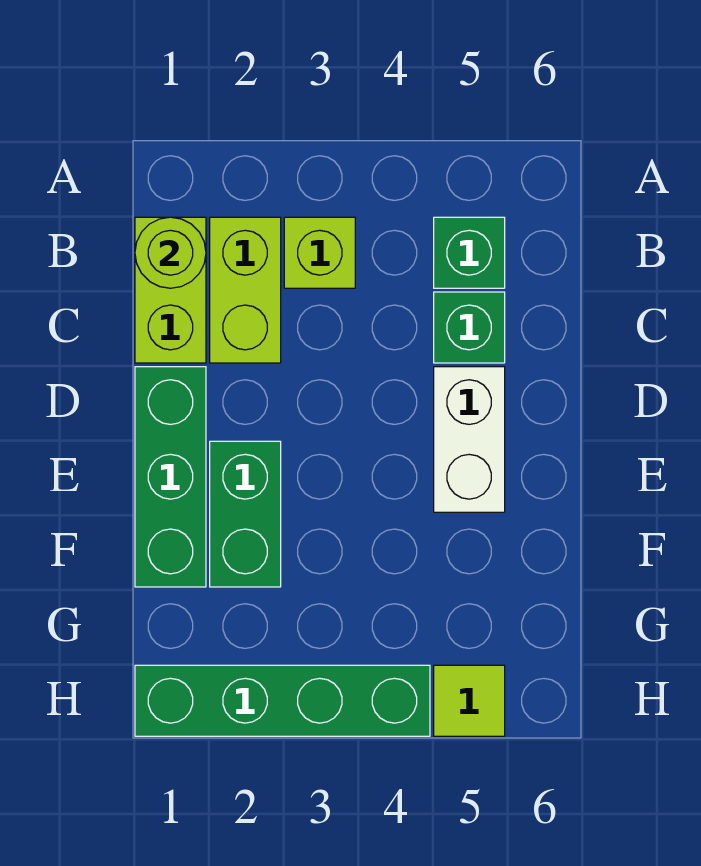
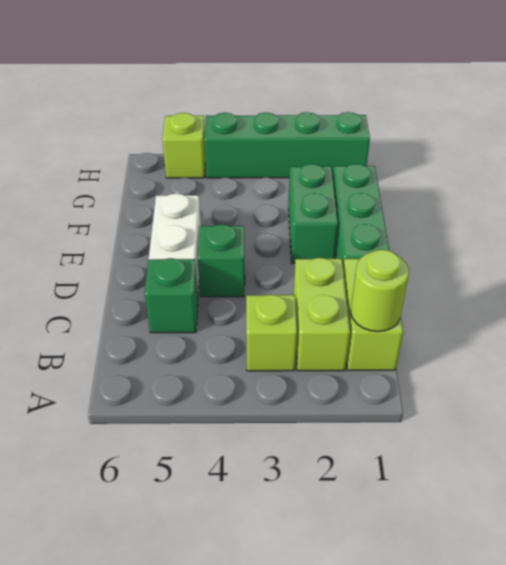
green 1x1 brick [434,217,505,288] -> green 1x1 brick moved to [198,224,245,297]
lime 1x1 tile [434,665,505,736] -> lime 1x1 brick [162,113,205,178]

